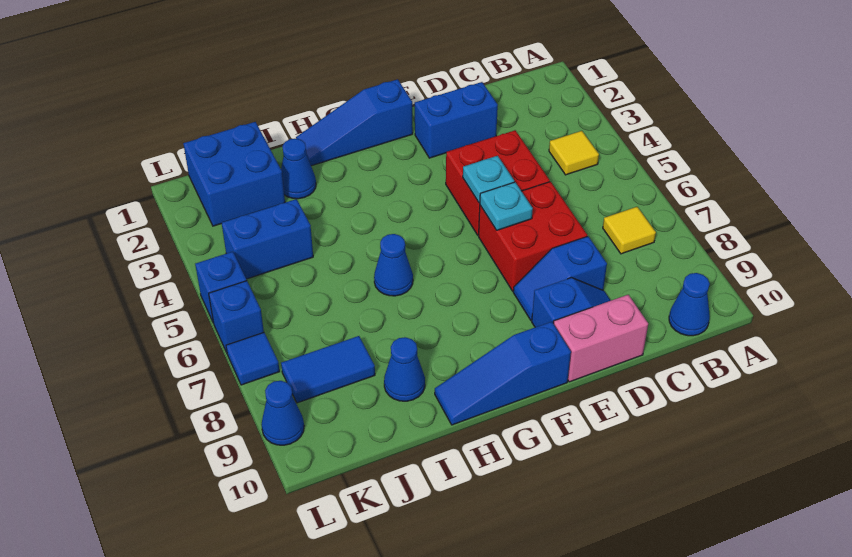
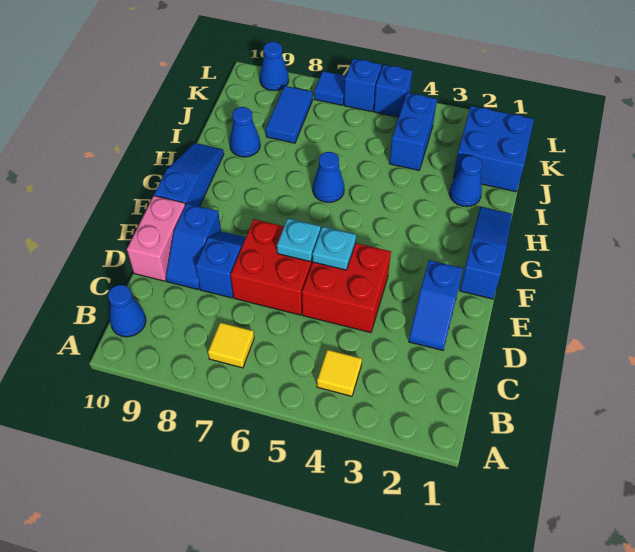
blue 1x2 brick [415,82,498,158] -> blue 1x2 slope [409,260,463,350]

